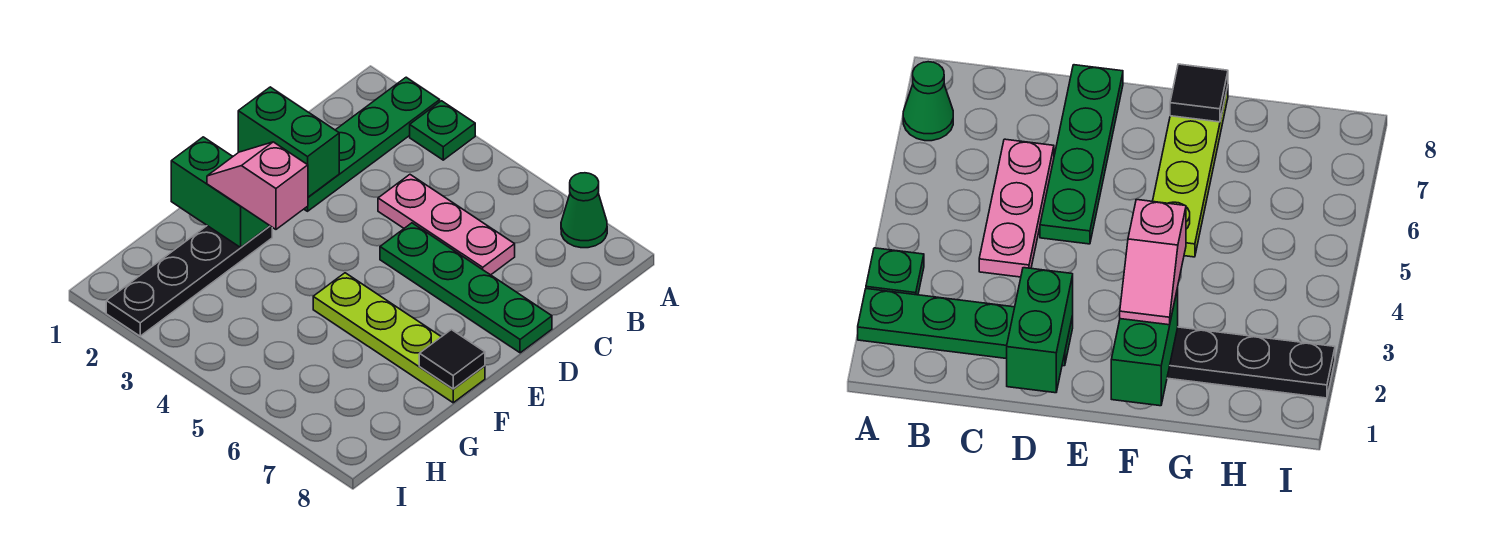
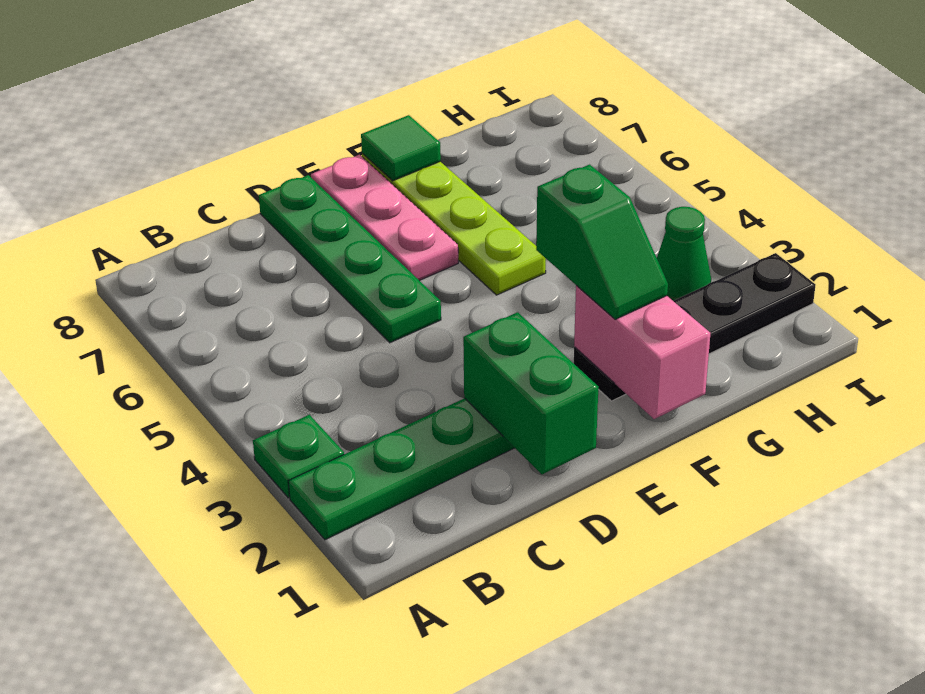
green 1x1 cone [561,173,607,248] -> green 1x1 cone moved to [657,207,711,301]
pink 1x3 plate [378,175,515,275] -> pink 1x3 plate moved to [311,155,458,281]
green 1x2 brick [171,137,270,247] -> pink 1x2 brick [574,285,710,419]
pink 1x2 slope [207,142,308,229] -> green 1x2 slope [536,165,668,319]
black 1x1 tile [419,330,485,389] -> green 1x1 tile [361,115,441,181]

